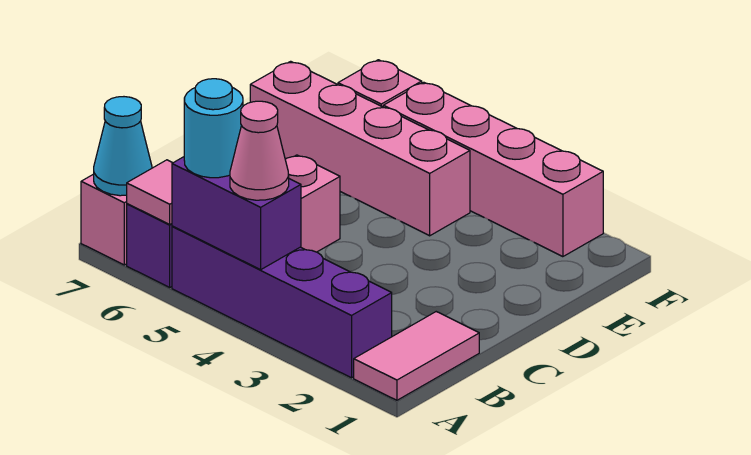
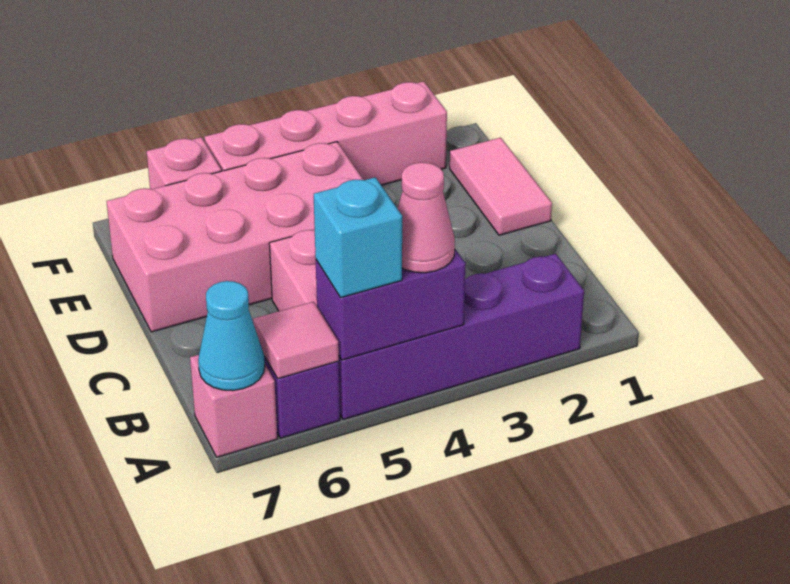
pink 1x2 tile [354,312,479,400] -> pink 1x2 tile moved to [450,138,552,235]
cyan 1x1 round brick [184,79,243,178] -> cyan 1x1 brick [314,177,402,298]
pink 1x4 brick [250,61,470,236] -> pink 2x4 brick [107,142,363,332]

